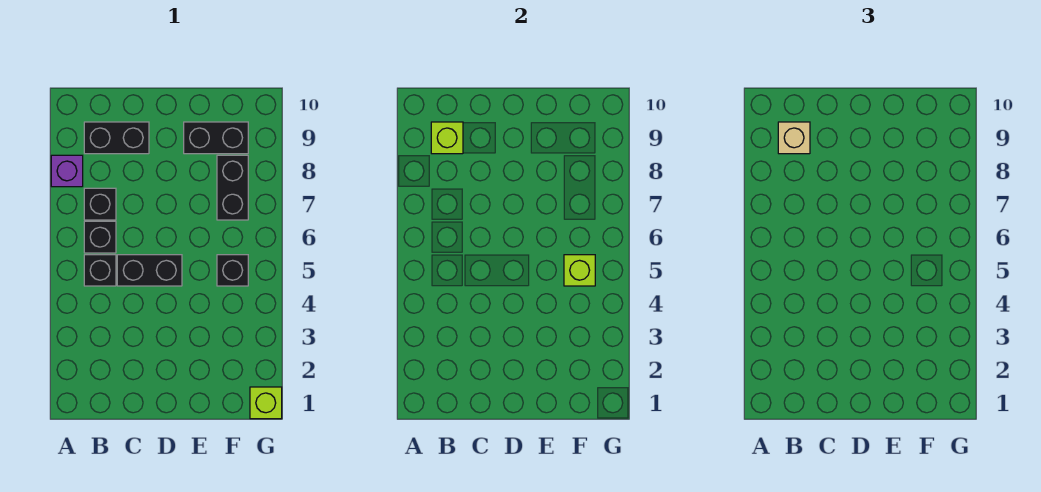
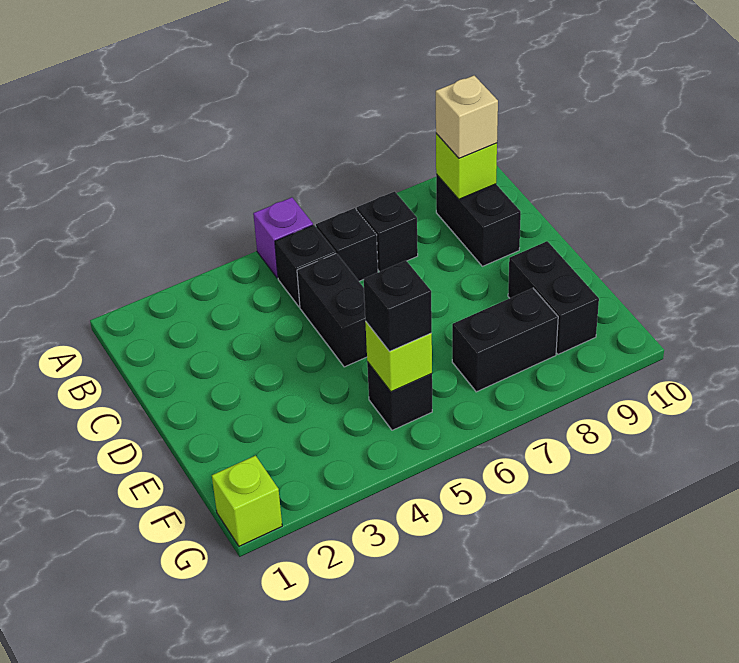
purple 1x1 brick [51,155,83,187] -> purple 1x1 brick moved to [253,197,313,278]
none -> black 1x1 brick [364,261,432,351]

